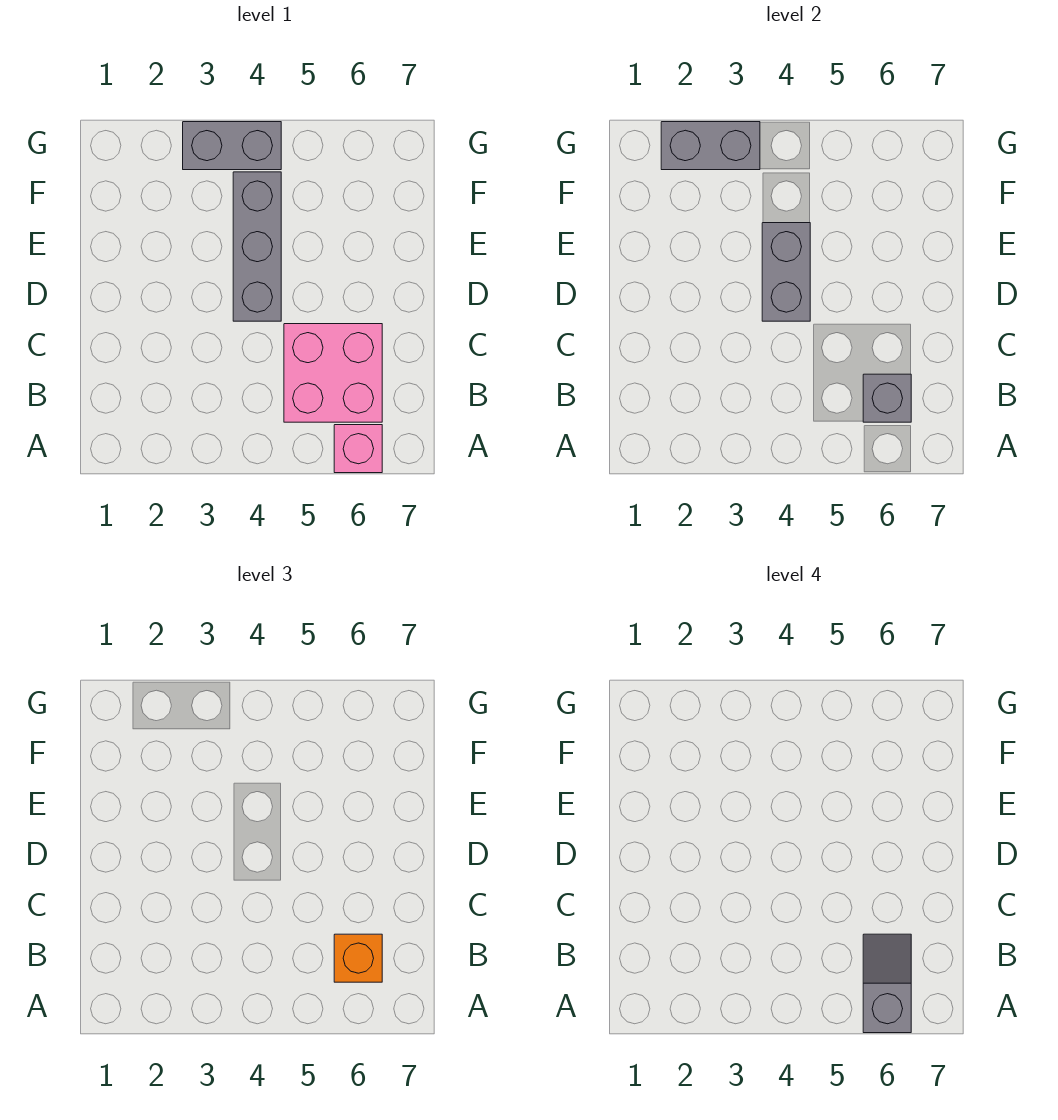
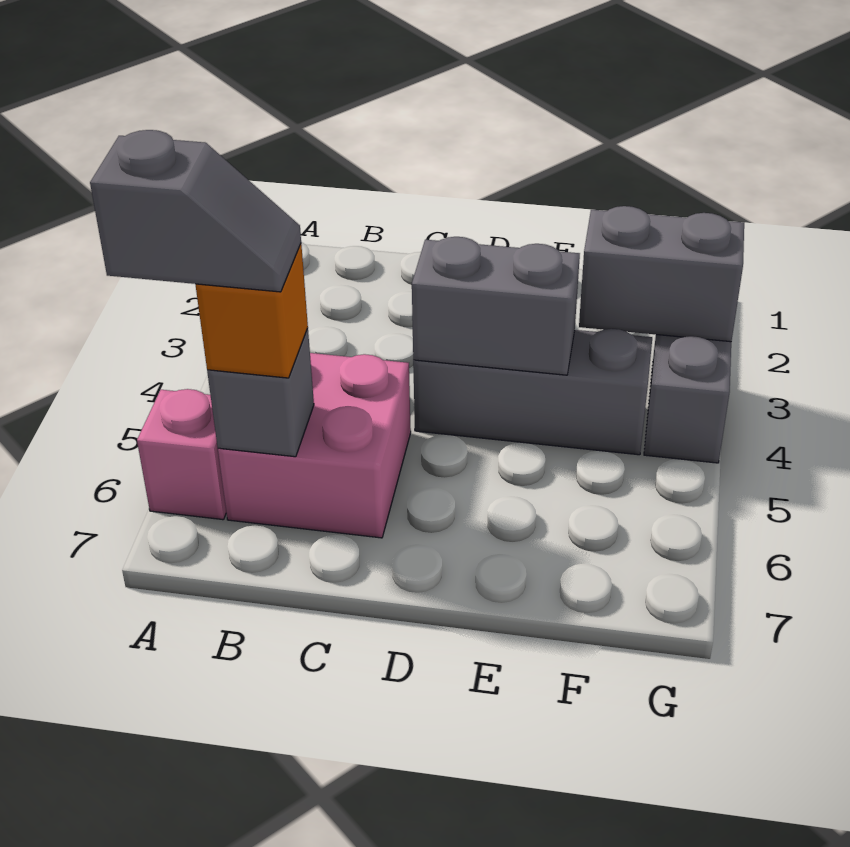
grey 1x2 brick [661,122,760,170] -> grey 1x2 brick turned to [579,206,744,342]

